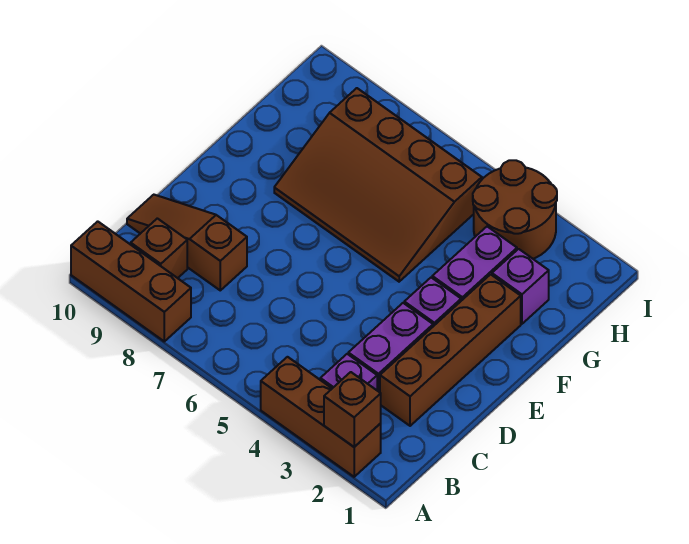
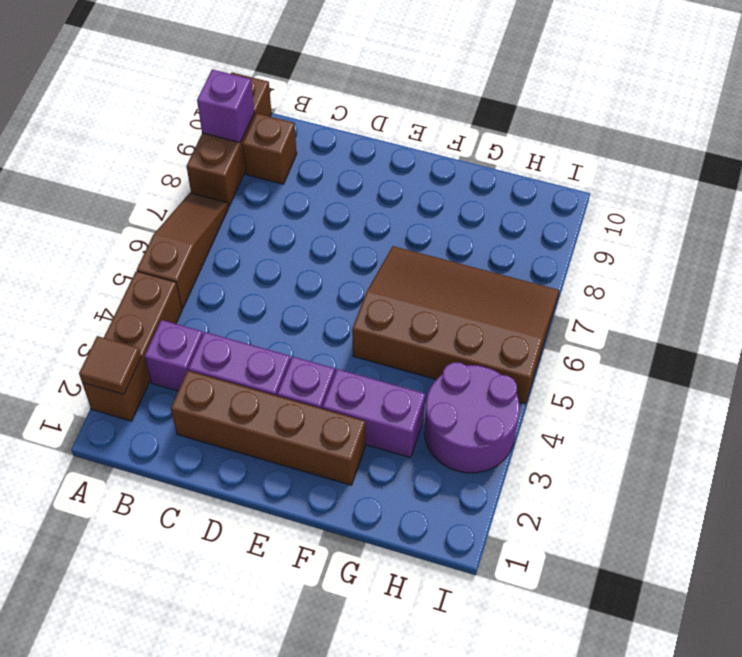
brown 1x1 brick [324,372,381,447] -> brown 1x1 tile [79,336,141,395]
brown 1x3 slope [127,195,247,290] -> brown 1x3 slope moved to [137,193,229,309]
brown 3x4 slope [274,88,482,282] -> brown 3x4 slope turned to [352,246,559,404]
purple 1x1 brick [492,249,549,324] -> purple 1x1 brick moved to [197,69,254,143]
brown 2x2 round brick [473,160,557,259] -> purple 2x2 round brick [424,362,520,473]

